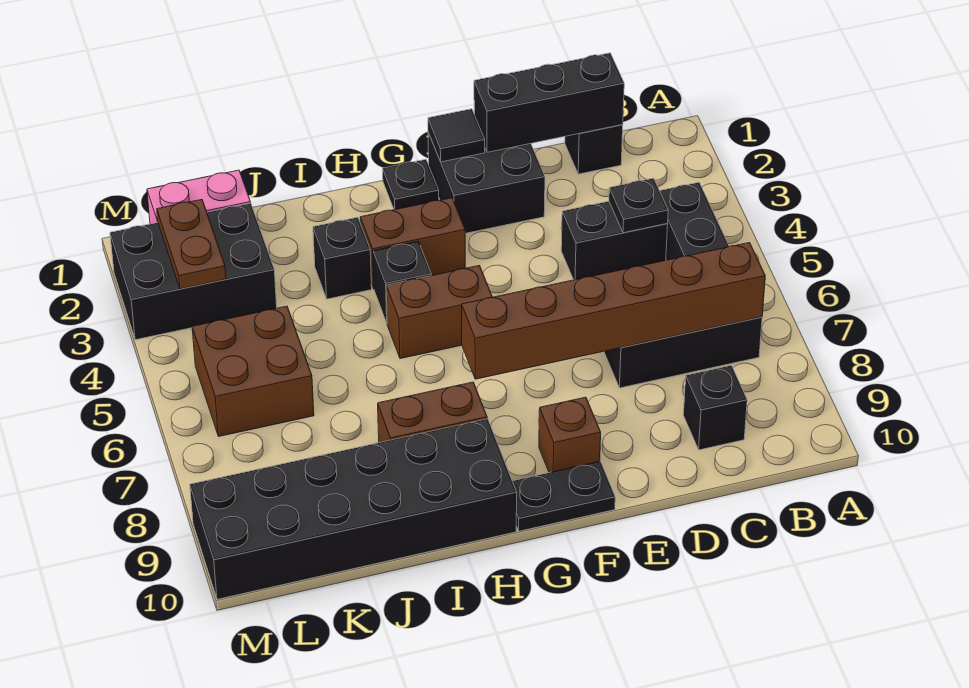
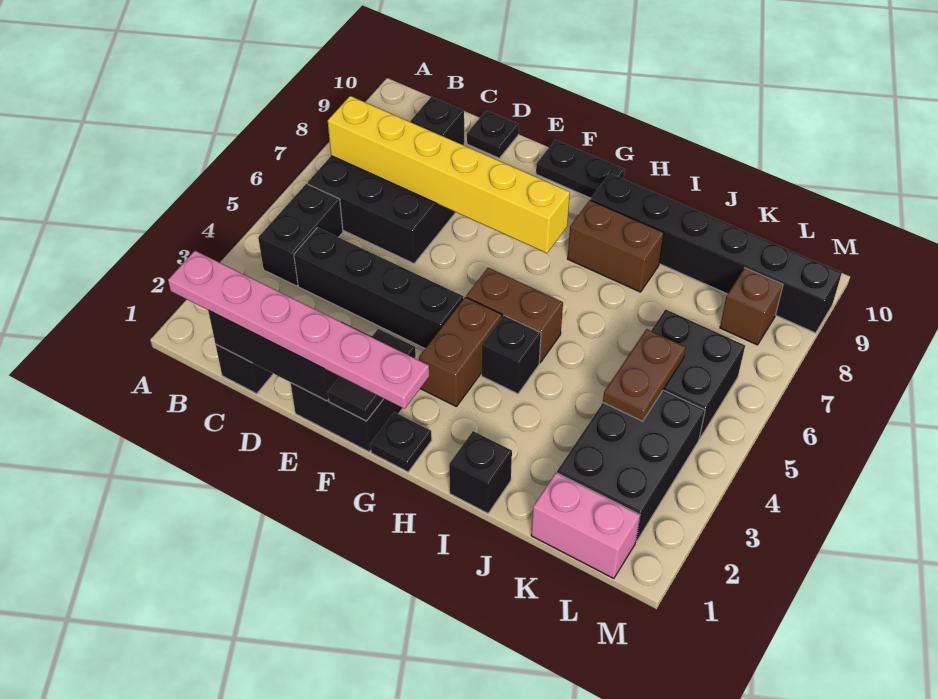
none -> pink 1x6 plate [168,251,429,409]
brown 1x6 brick [462,243,765,379] -> yellow 1x6 brick [328,96,570,253]
black 1x2 brick [561,201,668,280] -> black 1x4 brick [294,228,463,348]
black 1x1 plate [609,178,668,233] -> black 1x1 plate moved to [467,110,519,158]
black 1x1 tile [428,109,485,162] -> black 1x2 tile [328,329,416,421]
brown 1x1 brick [539,397,601,473] -> brown 1x1 brick moved to [720,268,783,345]
brown 1x2 brick [360,198,465,288] -> brown 1x2 brick turned to [419,297,502,407]
black 2x6 brick [190,419,517,599] -> black 1x6 brick [591,173,842,333]
black 1x1 brick [313,217,372,299] -> black 1x1 brick moved to [449,431,512,513]
black 2x3 brick [110,203,277,340] -> black 2x3 brick turned to [557,390,705,542]
brown 2x2 brick [192,306,314,436] -> black 2x2 brick [651,309,745,439]
brown 1x2 plate [157,200,226,289] -> brown 1x2 plate moved to [603,329,686,421]

